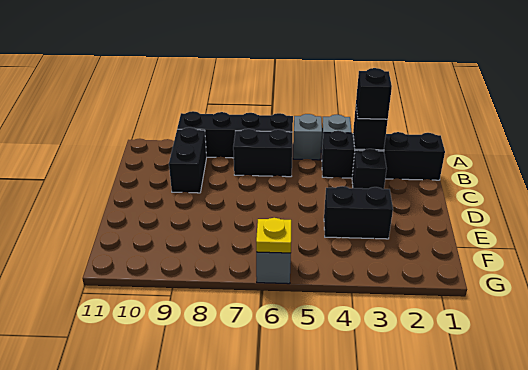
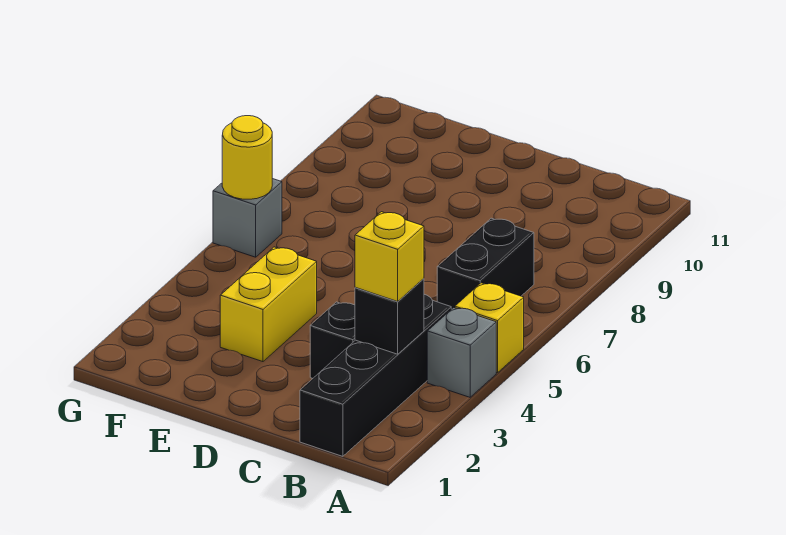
grey 1x1 brick [293,114,322,160] -> yellow 1x1 brick [455,283,524,373]
black 1x4 brick [177,111,293,158] -> none
black 1x1 brick [356,68,392,119] -> yellow 1x1 brick [355,212,424,302]
black 1x2 brick [169,127,207,193] -> none
black 1x2 brick [324,186,393,239] -> yellow 1x2 brick [220,247,317,362]
yellow 1x1 plate [256,218,291,253] -> yellow 1x1 round brick [222,116,272,199]

